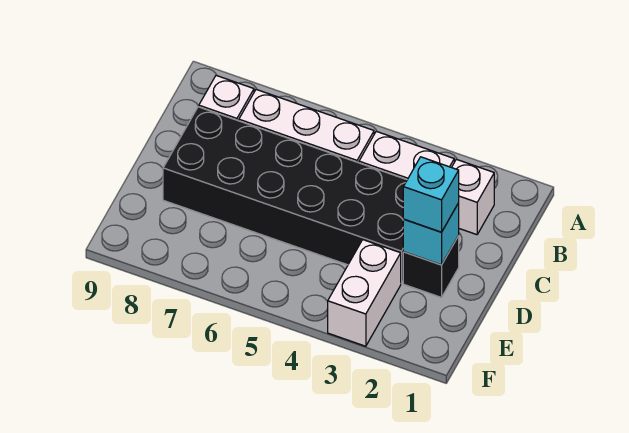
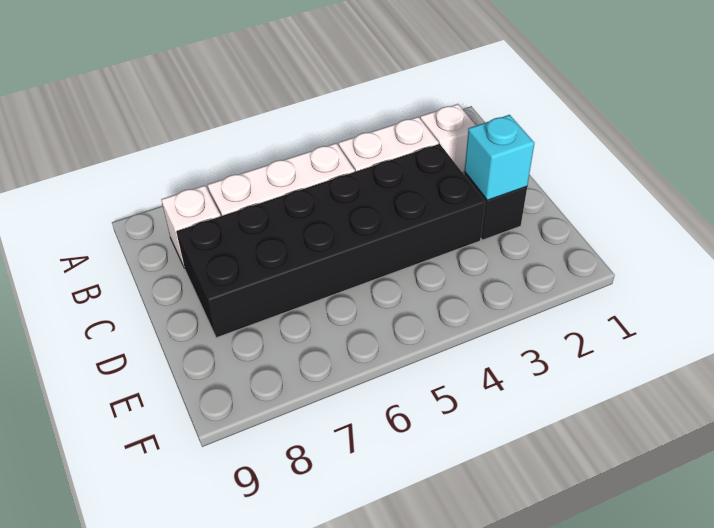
cyan 1x1 brick [403,157,459,232] -> none
white 1x2 brick [328,240,401,346] -> none

